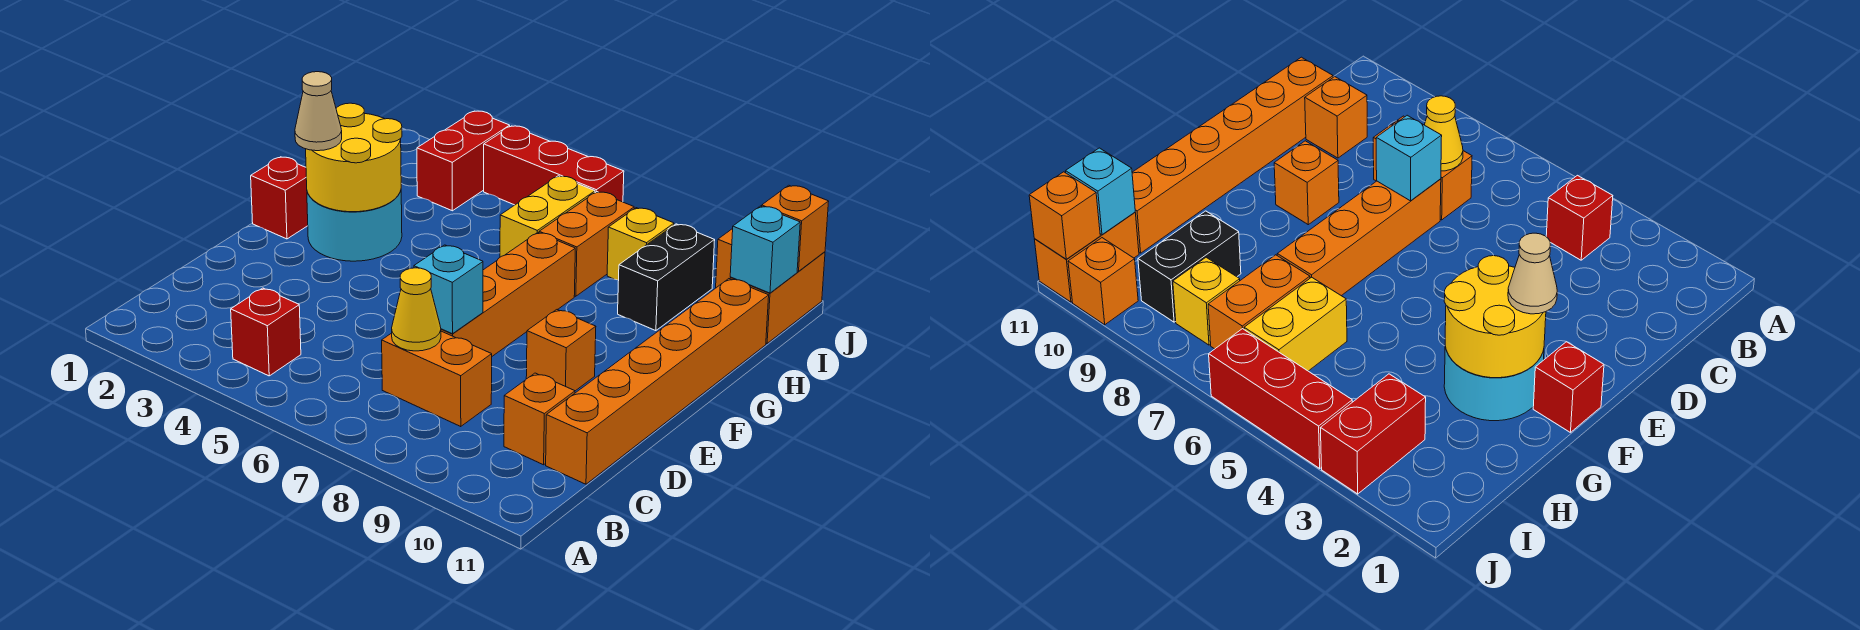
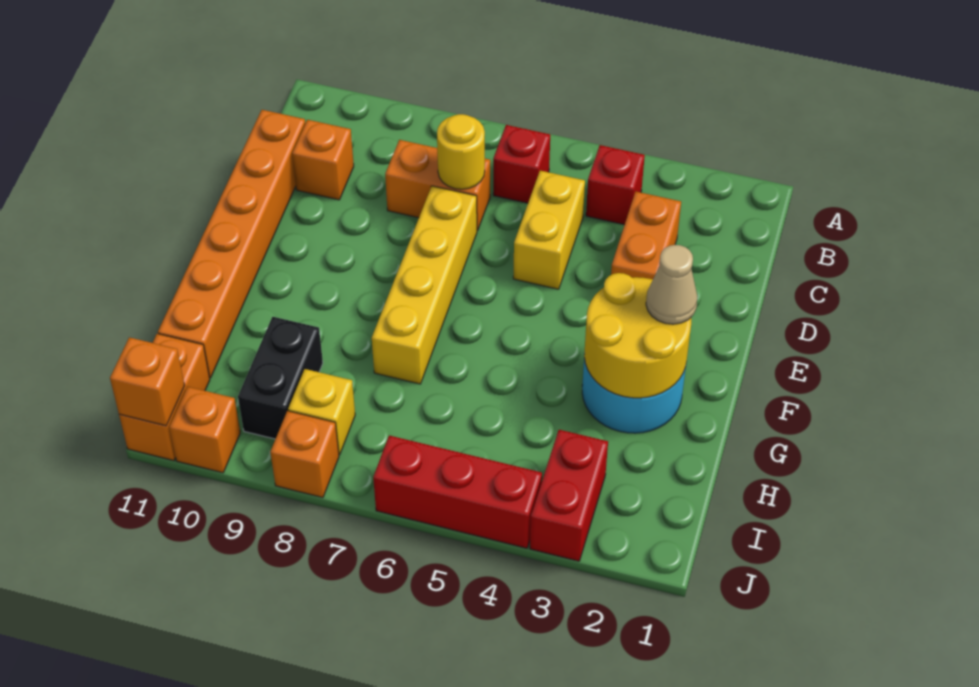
yellow 1x1 cone [392,268,441,351] -> yellow 1x1 round brick [437,114,485,189]
orange 1x4 brick [441,232,575,356] -> yellow 1x4 brick [372,186,477,384]
cyan 1x1 brick [414,245,483,334] -> none
orange 1x1 brick [526,310,596,391] -> orange 1x1 brick moved to [270,411,339,498]
red 1x1 brick [251,157,308,239] -> red 1x1 brick moved to [493,125,550,203]
yellow 1x2 brick [500,176,595,257] -> yellow 1x2 brick moved to [513,171,585,289]
orange 1x2 brick [539,192,634,296] -> orange 1x2 brick moved to [611,192,681,279]
cyan 1x1 brick [730,206,800,293] -> none

